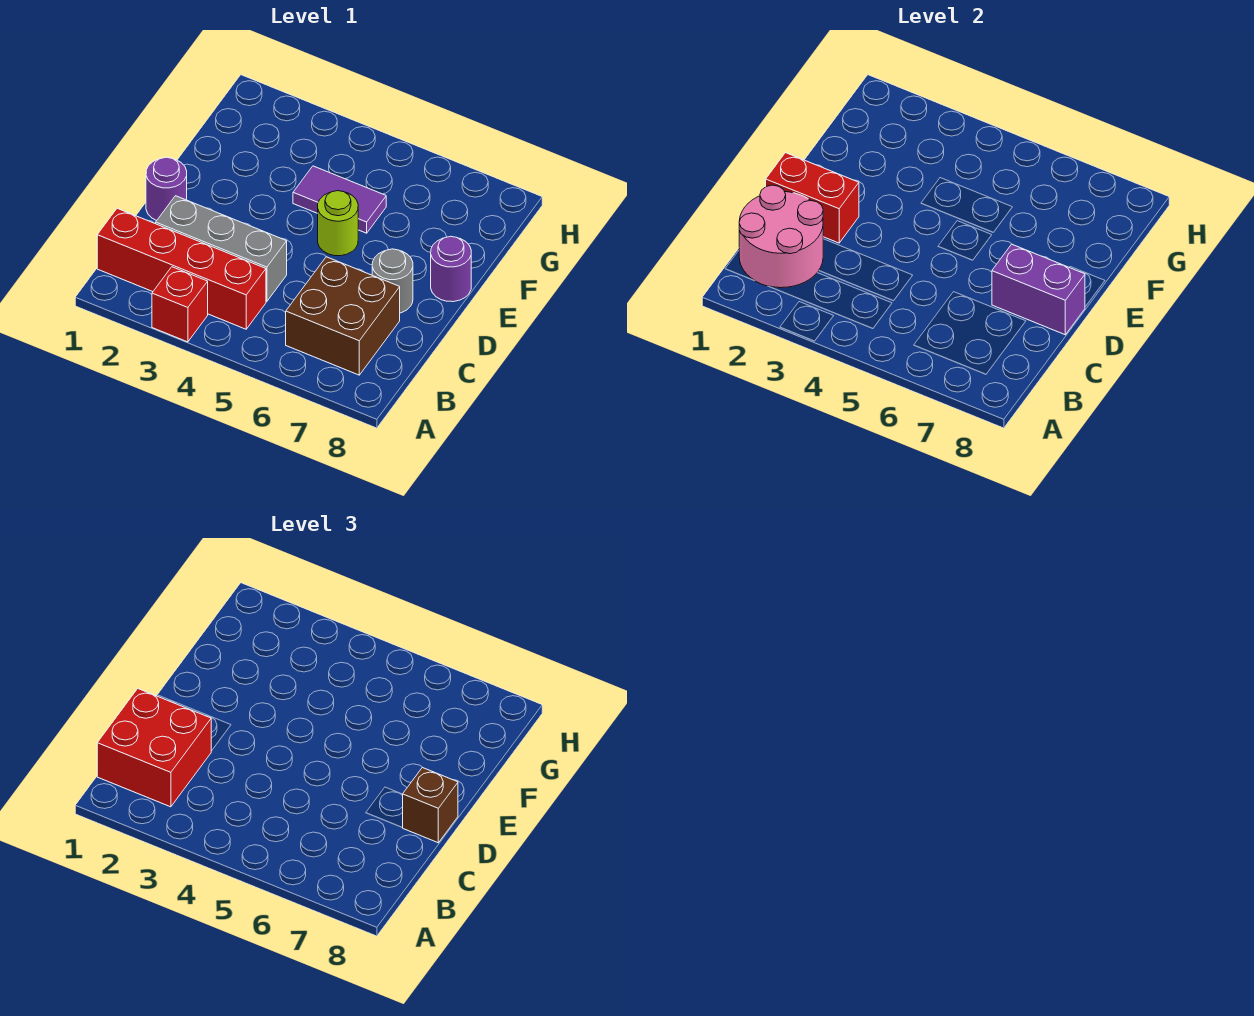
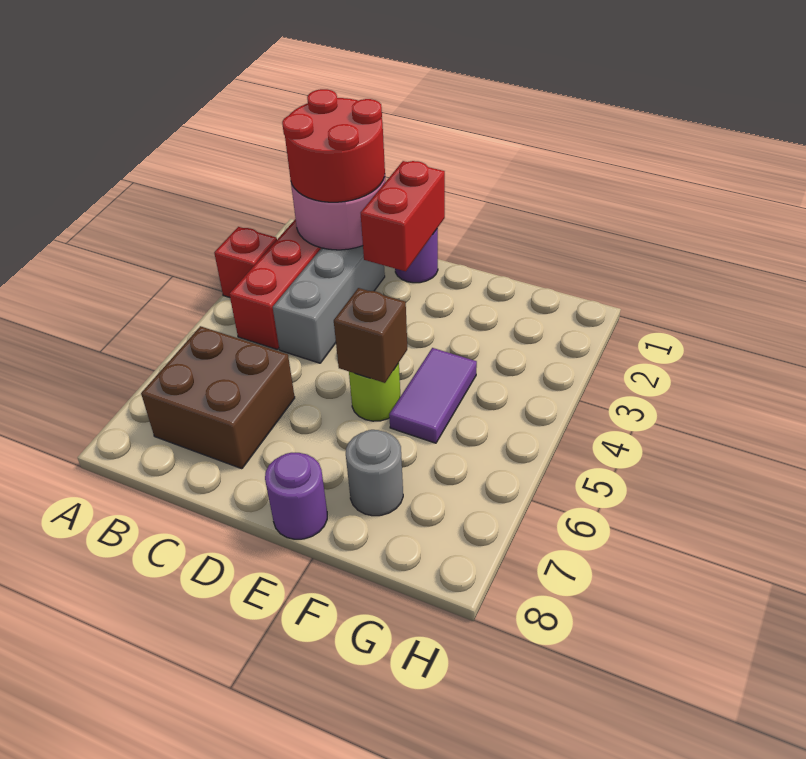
red 2x2 brick [97,689,211,807] -> red 2x2 round brick [282,89,385,202]
grey 1x1 round brick [372,249,413,313] -> grey 1x1 round brick moved to [346,430,403,516]
purple 1x2 brick [992,244,1085,335] -> none
brown 1x1 brick [402,768,458,843] -> brown 1x1 brick moved to [334,288,407,383]

